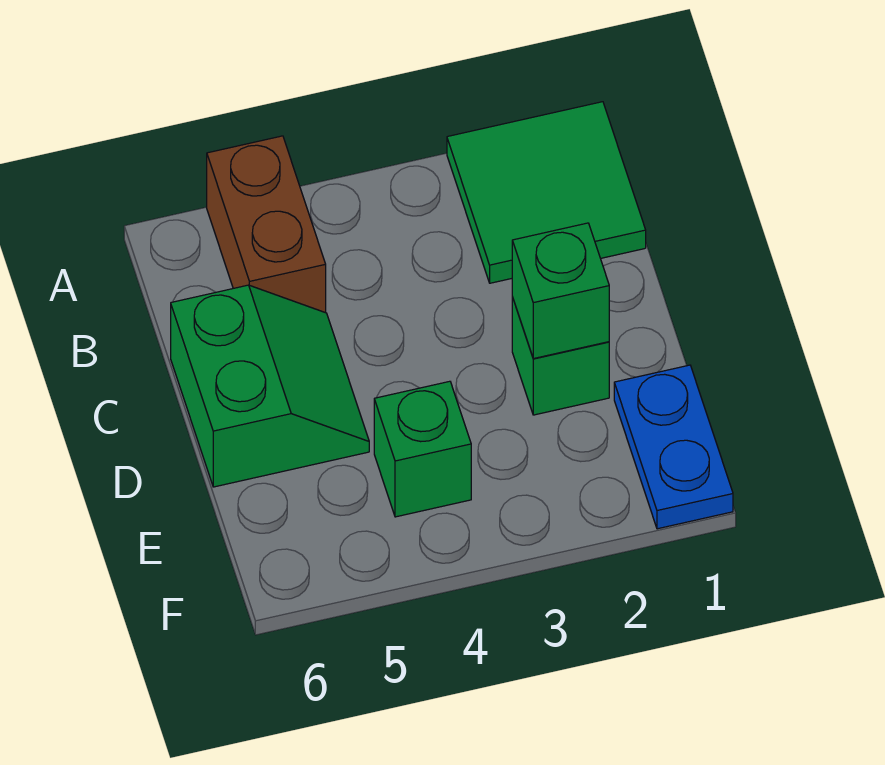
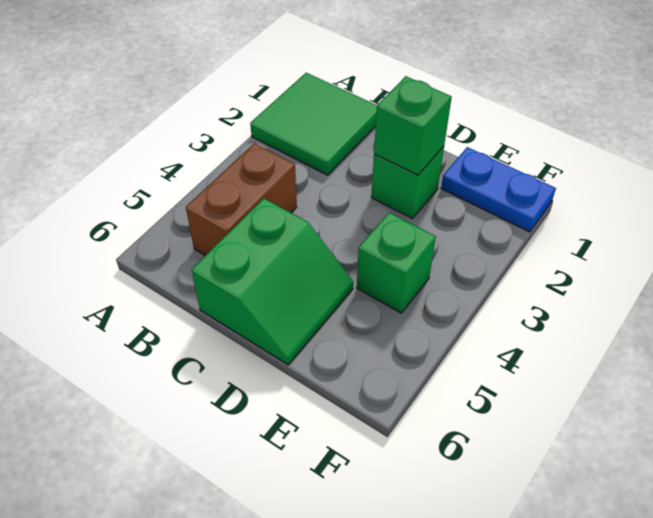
brown 1x2 brick [207,136,326,313] -> brown 1x2 brick turned to [186,143,297,256]
green 2x2 slope [171,285,369,487] -> green 2x2 slope turned to [192,198,353,365]

